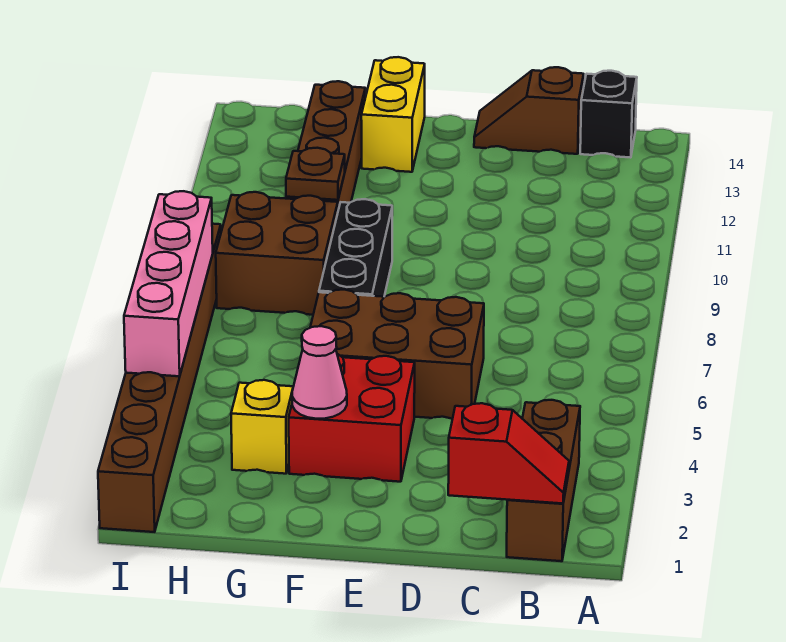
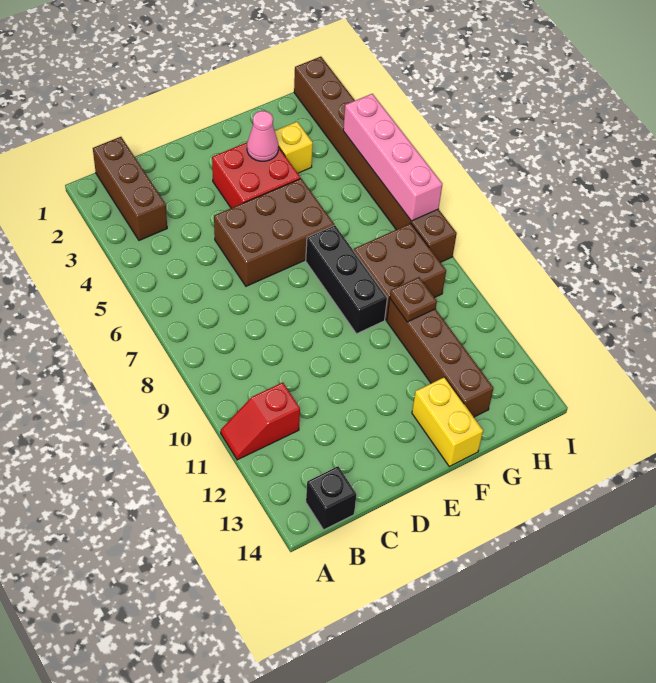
red 1x2 slope [448,403,569,504] -> red 1x2 slope moved to [221,382,300,460]
brown 1x2 slope [474,67,584,154] -> none

